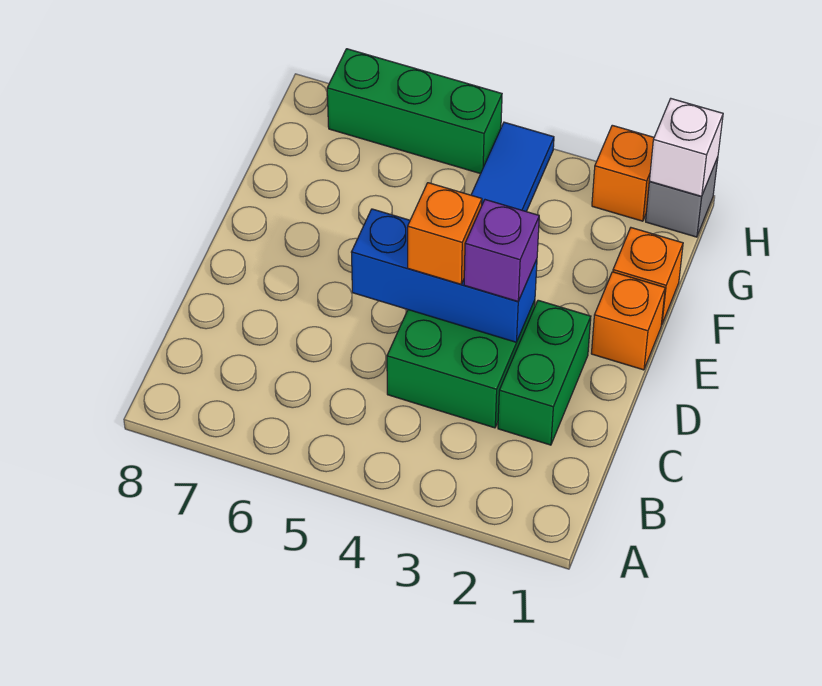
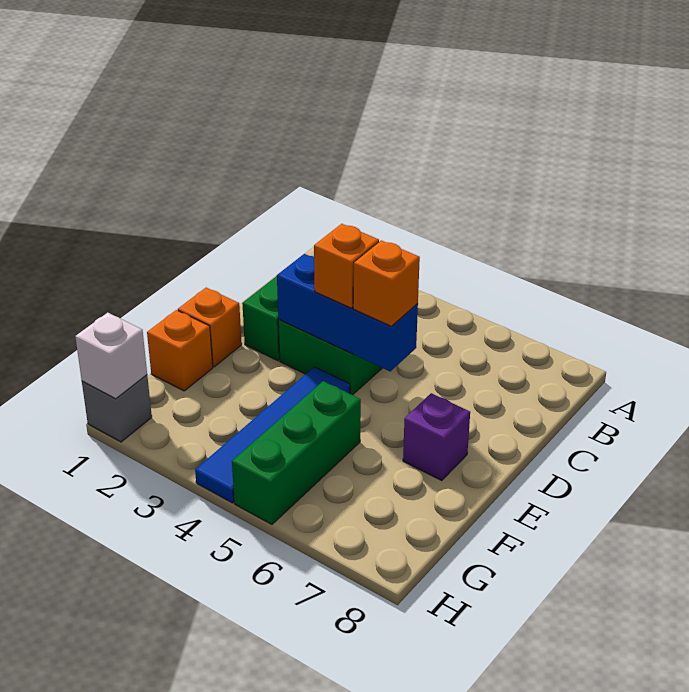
purple 1x1 brick [464,200,539,301] -> purple 1x1 brick moved to [403,393,470,480]
orange 1x1 brick [592,125,654,221] -> orange 1x1 brick moved to [353,240,420,326]
green 1x3 brick [327,49,502,174] -> green 1x3 brick turned to [232,381,361,524]

